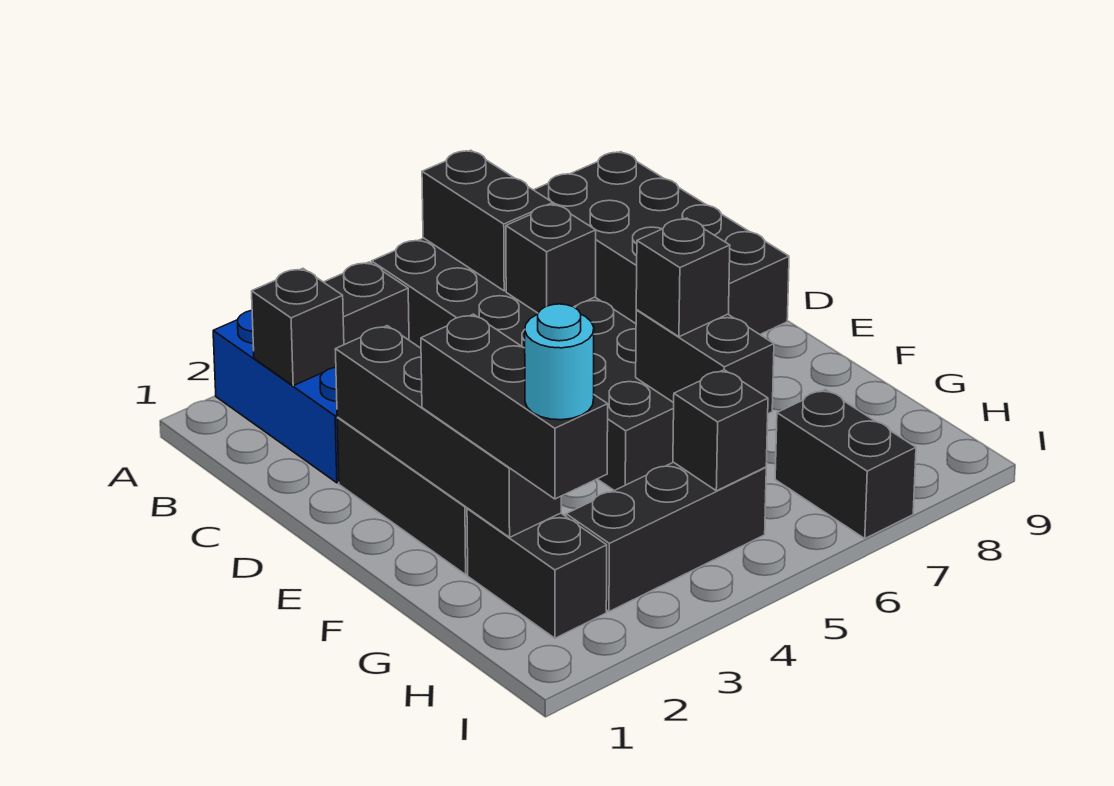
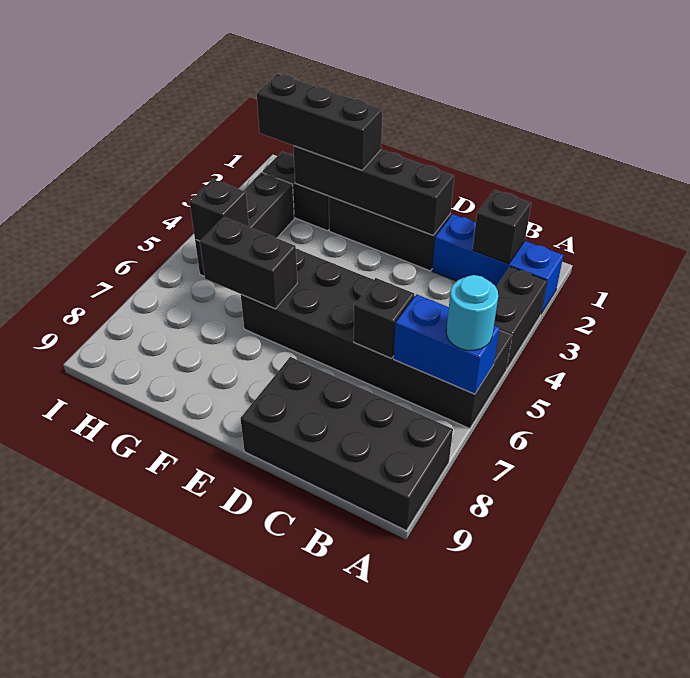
black 1x2 brick [422,150,553,291] -> blue 1x2 brick [394,294,500,394]
black 1x1 brick [636,218,730,337] -> none
cyan 1x1 round brick [525,304,594,420] -> cyan 1x1 round brick moved to [446,275,498,350]
black 1x2 brick [775,389,916,539] -> none

